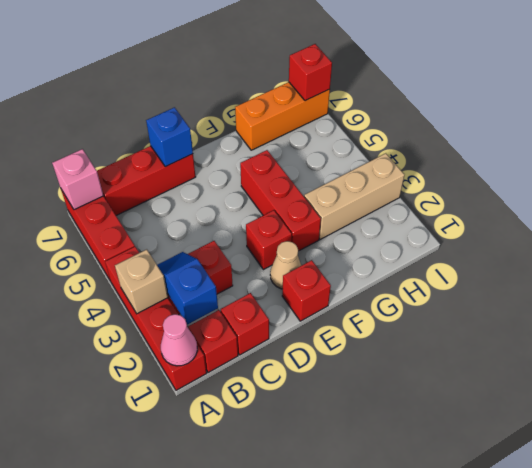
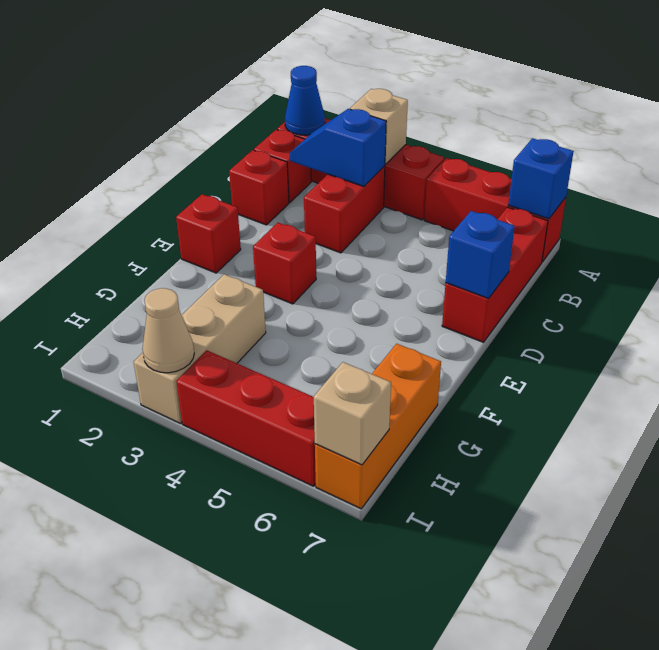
pink 1x1 cone [161,314,197,366] -> blue 1x1 cone [285,66,325,135]
pink 1x1 brick [52,149,103,210] -> blue 1x1 brick [508,138,574,219]
blue 1x2 slope [157,252,218,325] -> blue 1x2 slope turned to [290,109,386,187]
tan 1x1 cone [270,241,301,289] -> tan 1x1 cone moved to [142,288,194,373]
red 1x3 brick [240,150,321,251] -> red 1x3 brick moved to [176,350,316,486]
red 1x1 brick [289,44,332,101] -> tan 1x1 brick [314,362,391,465]

